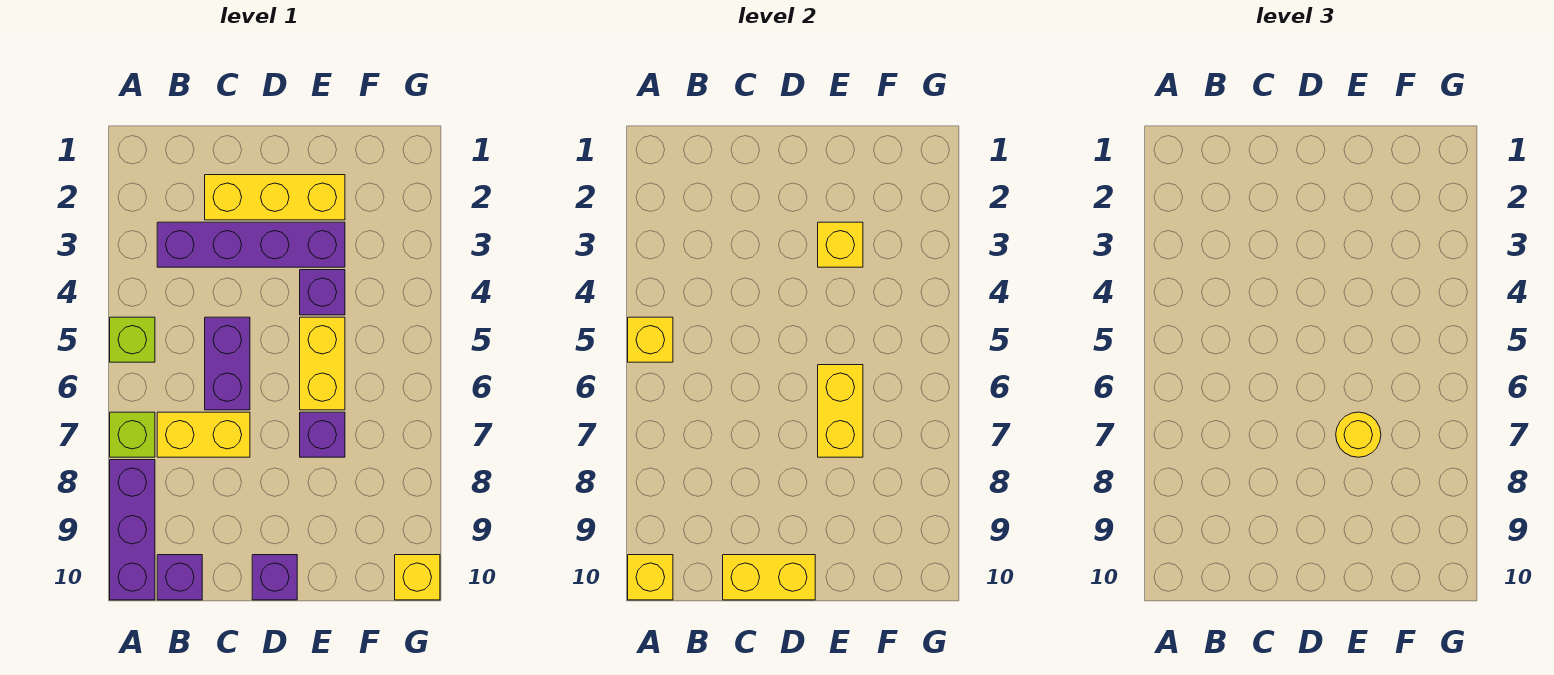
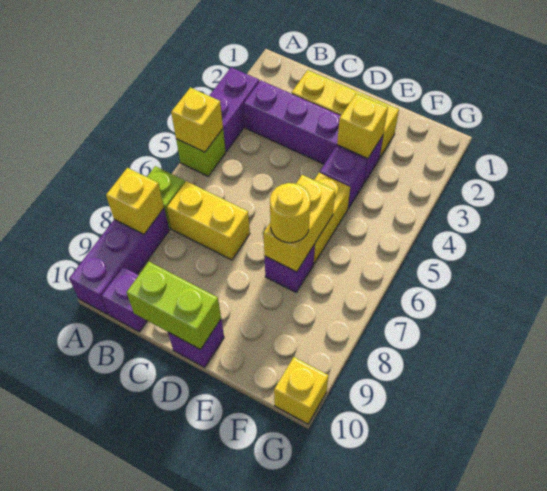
yellow 1x1 brick [628,555,673,600] -> yellow 1x1 brick moved to [106,168,164,234]
purple 1x2 brick [205,317,250,410] -> purple 1x2 brick moved to [209,67,259,151]
yellow 1x2 brick [723,555,815,600] -> lime 1x2 brick [127,262,221,350]

